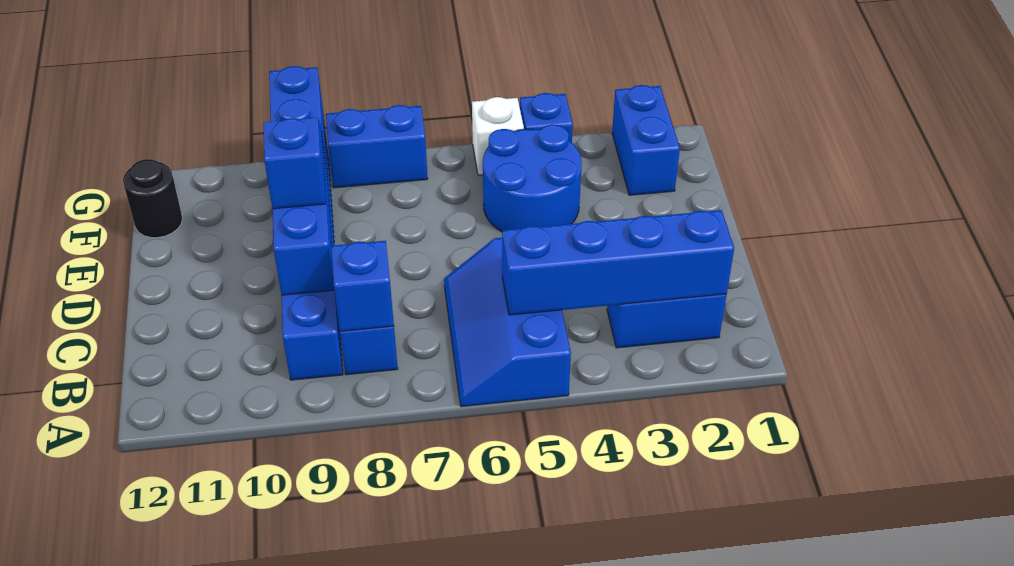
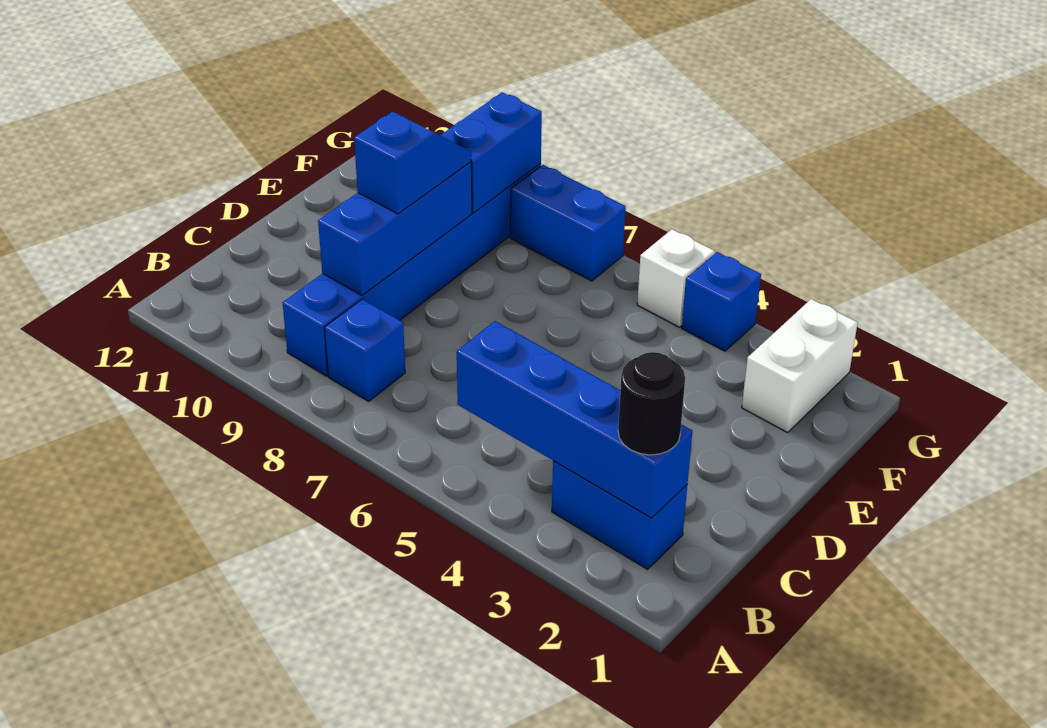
blue 2x3 slope [444,238,571,407] -> none
blue 1x1 brick [331,241,394,331] -> none
blue 2x2 round brick [483,125,582,232] -> none
blue 1x2 brick [612,85,680,195] -> white 1x2 brick [742,299,858,432]
black 1x1 round brick [123,159,182,238] -> black 1x1 round brick moved to [618,352,685,455]

